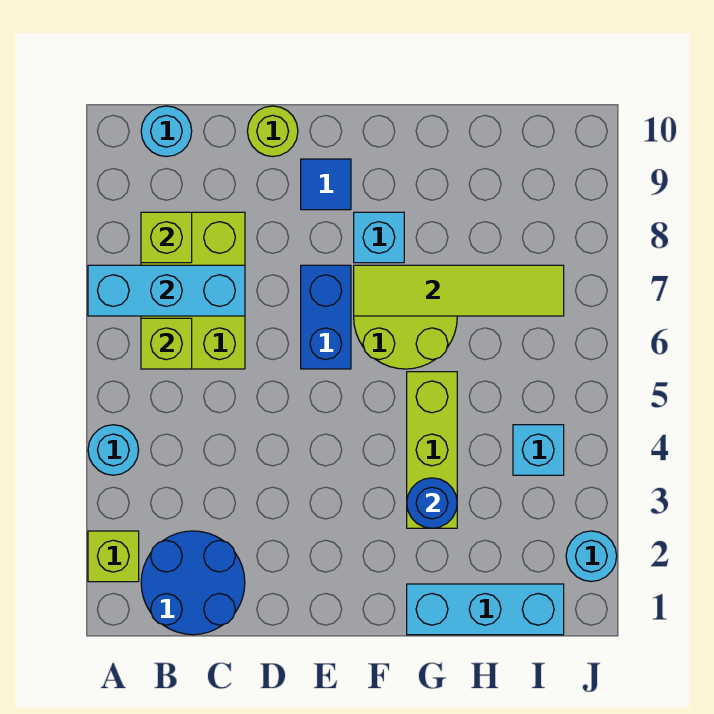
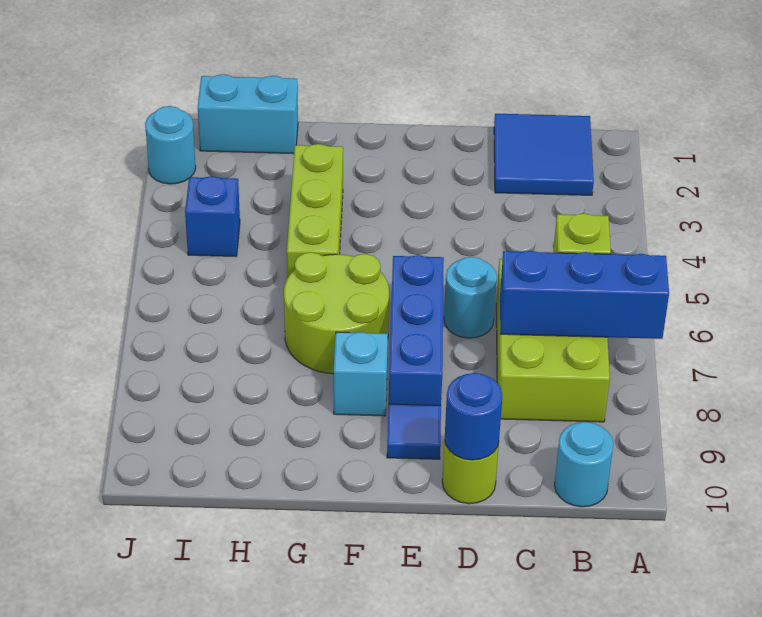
lime 1x1 brick [88,531,139,582] -> none
cyan 1x1 round brick [88,425,139,475] -> cyan 1x1 round brick moved to [444,257,497,338]
cyan 1x3 brick [88,265,245,316] -> blue 1x3 brick [500,251,669,339]
blue 2x2 round brick [141,531,245,635] -> blue 2x2 tile [494,114,594,195]
lime 1x1 brick [141,212,192,263] -> none
blue 1x2 brick [301,265,351,369] -> blue 1x3 brick [389,255,444,405]
lime 1x4 tile [354,265,564,316] -> none
cyan 1x3 brick [407,584,564,635] -> cyan 1x2 brick [198,74,298,154]
blue 1x1 round brick [407,478,457,528] -> blue 1x1 round brick moved to [445,373,502,460]
cyan 1x1 brick [513,425,564,475] -> blue 1x1 brick [185,176,240,257]

